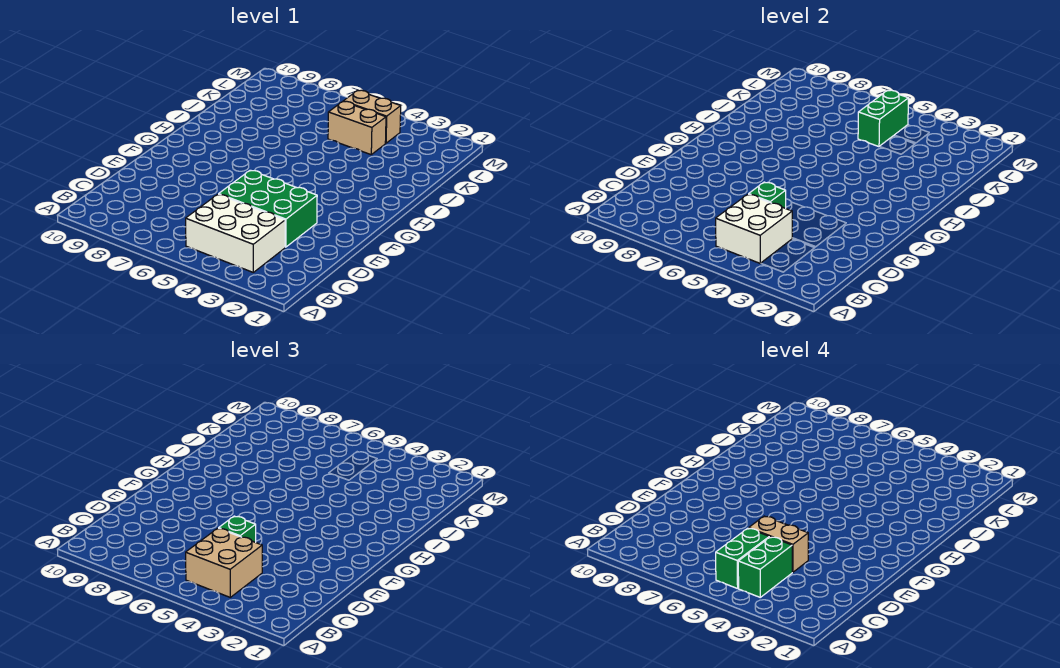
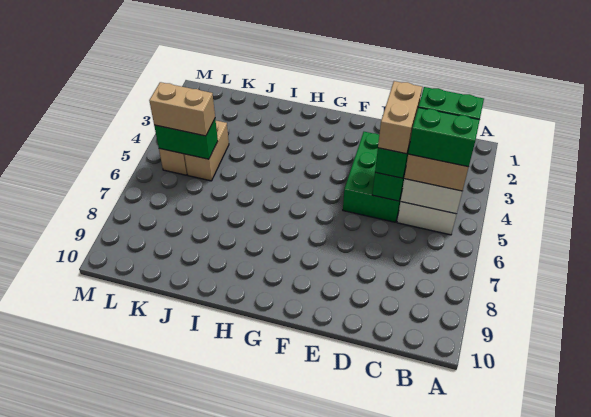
none -> tan 1x2 brick [149,82,215,136]

